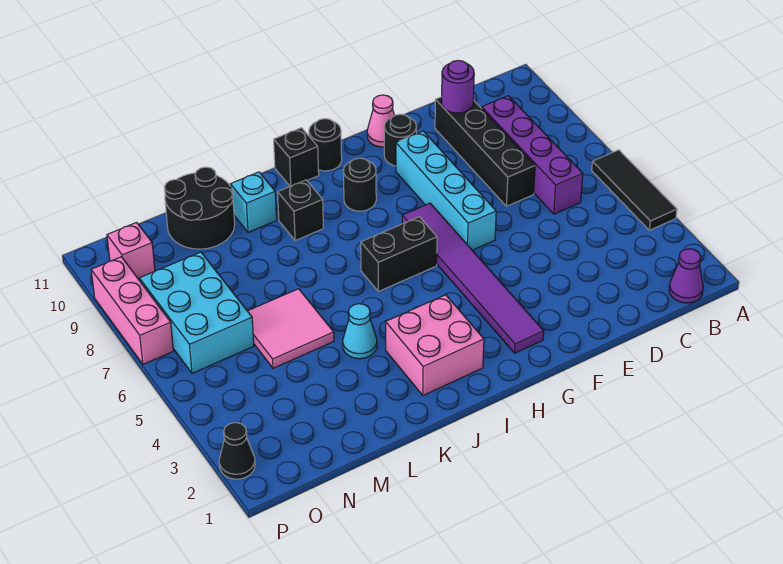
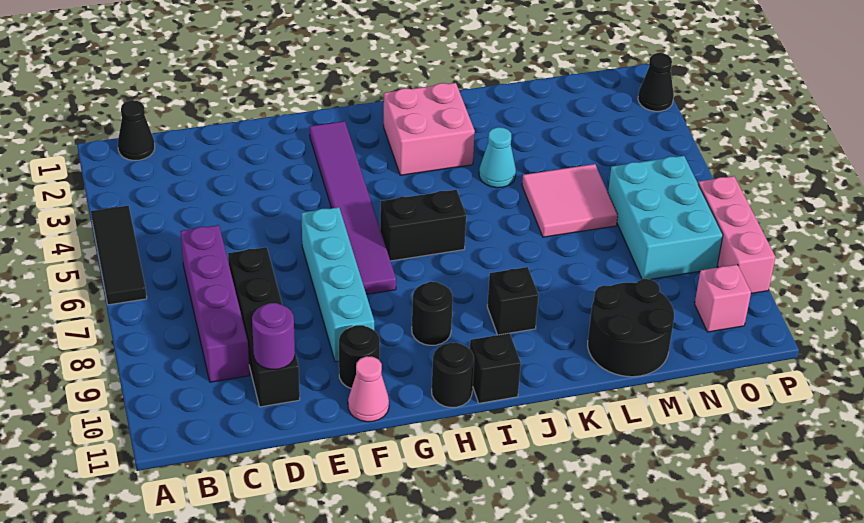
purple 1x1 cone [669,249,703,303] -> black 1x1 cone [118,100,155,160]
cyan 1x1 brick [231,172,277,232] -> none

